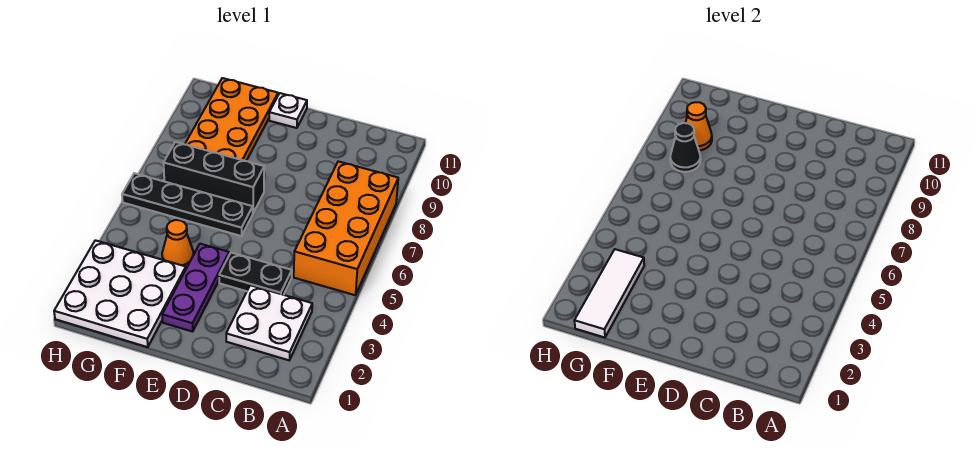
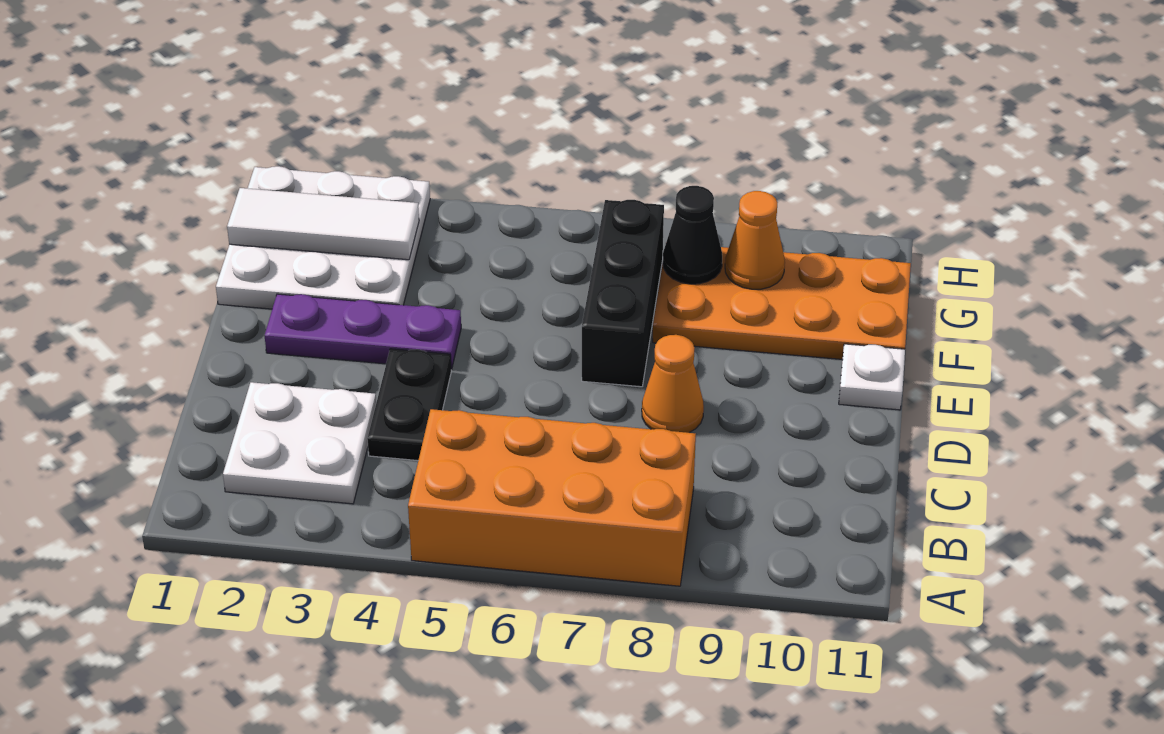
black 1x4 plate [122,173,253,236] -> none
orange 1x1 cone [162,220,194,268] -> orange 1x1 cone moved to [642,335,704,433]

